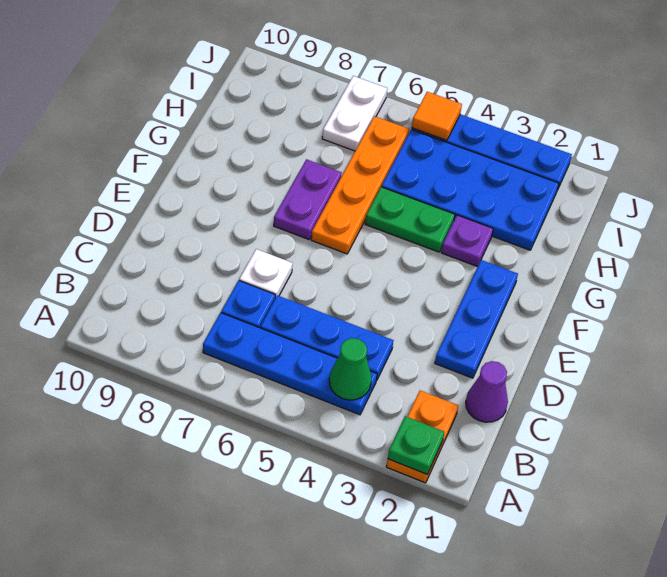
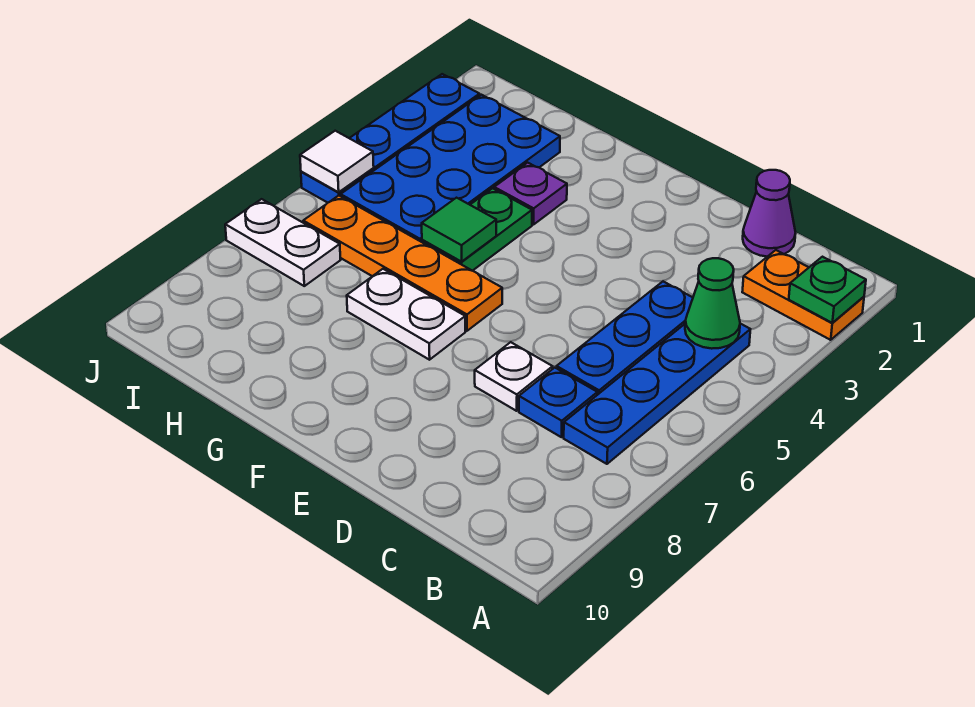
blue 1x3 plate [435,260,518,378] -> none
purple 1x2 plate [274,159,342,239] -> white 1x2 plate [347,269,465,360]
none -> green 1x1 tile [422,198,496,262]
orange 1x1 tile [412,92,462,140] -> white 1x1 tile [300,131,374,192]

